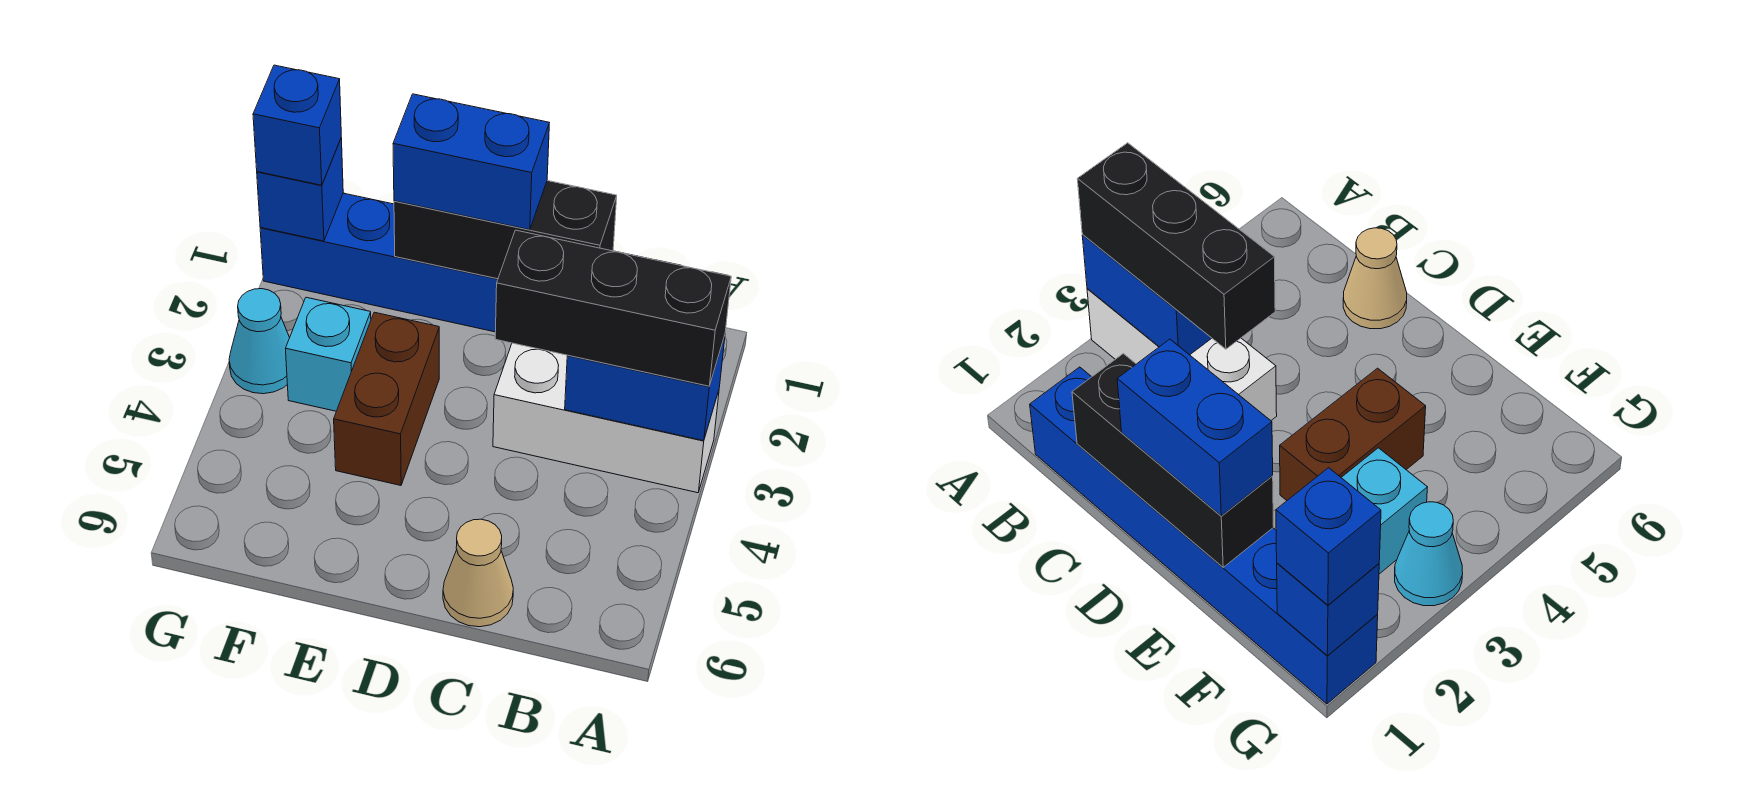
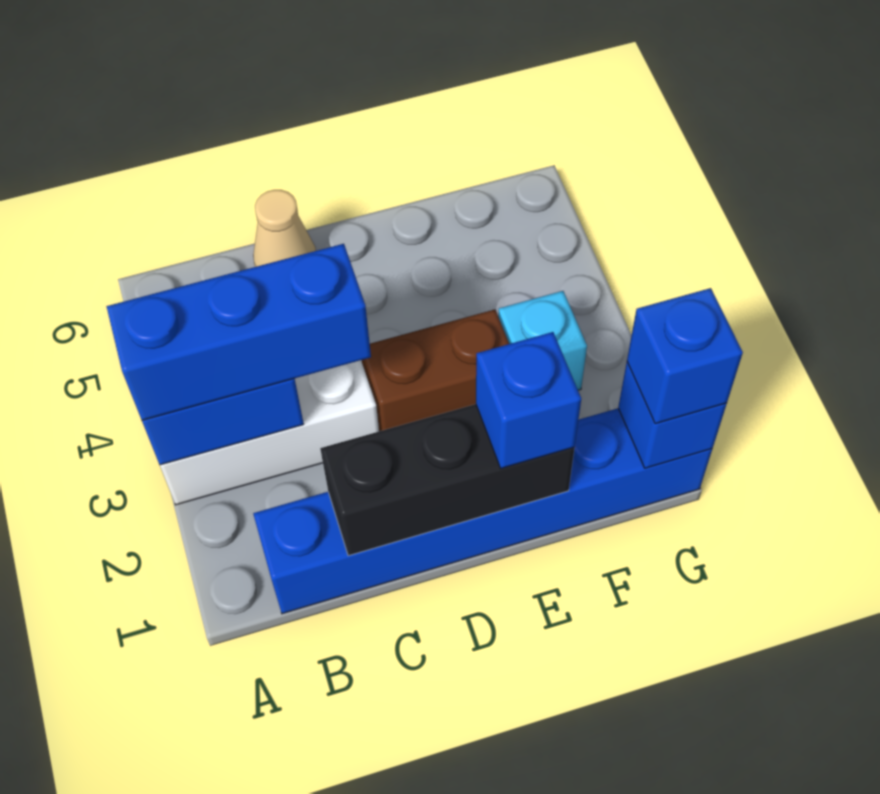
black 1x3 brick [495,230,731,386] -> blue 1x3 brick [106,244,371,420]
blue 1x2 brick [393,94,549,230] -> blue 1x1 brick [476,332,581,468]
brown 1x2 brick [334,312,439,485] -> brown 1x2 brick turned to [362,309,509,431]
cyan 1x1 cone [229,289,290,394] -> none

